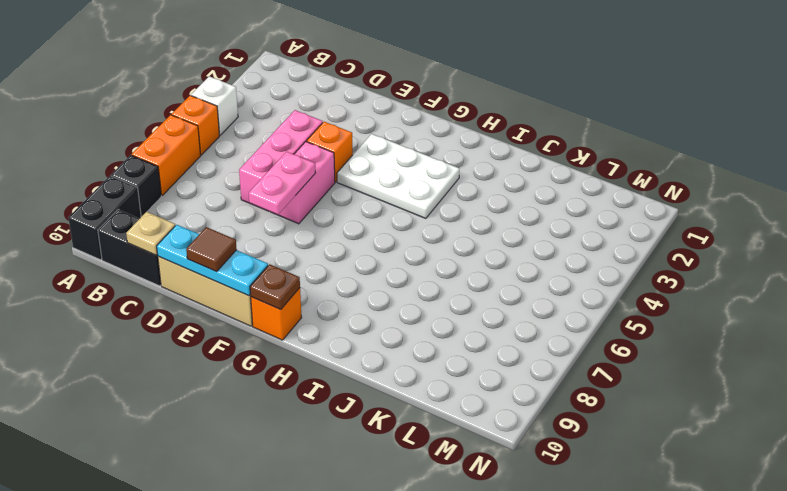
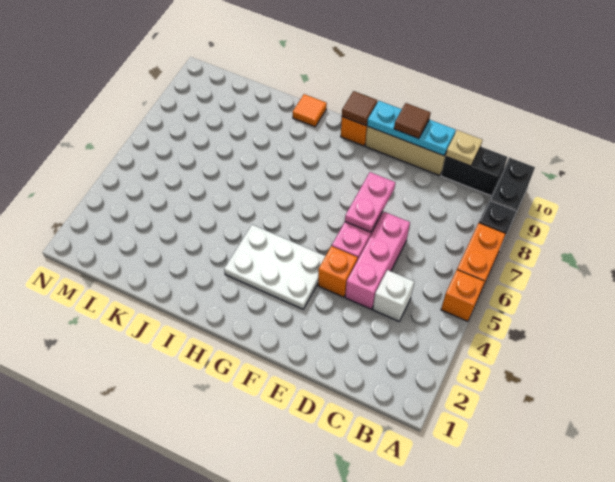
white 1x1 brick [191,76,238,135] -> white 1x1 brick moved to [373,270,414,321]
brown 1x1 plate [250,264,300,310] -> brown 1x1 tile [342,91,377,126]
none -> orange 1x1 tile [293,94,327,127]

